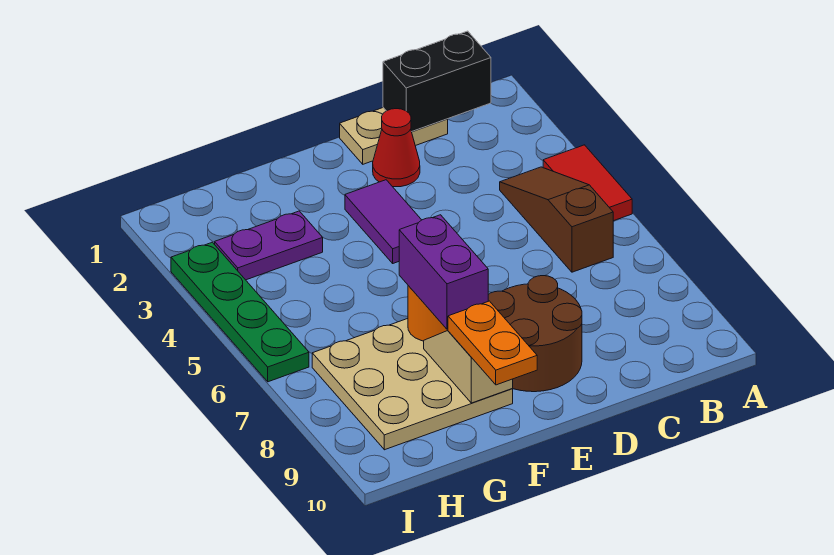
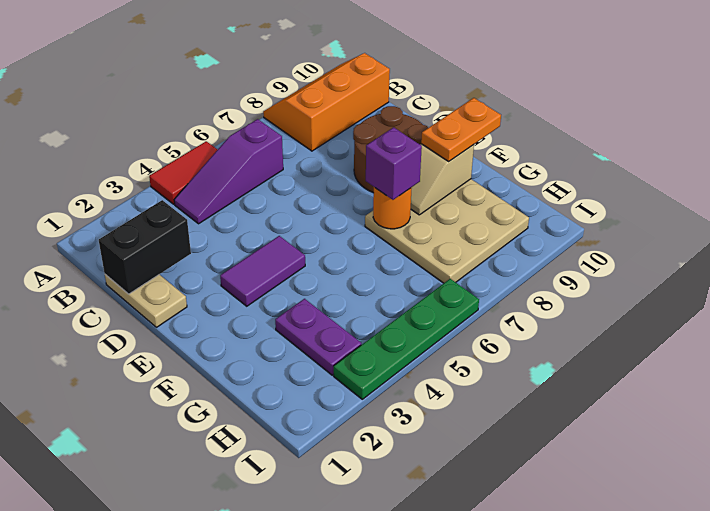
none -> orange 2x3 slope [263,53,390,151]
black 1x2 brick [383,31,491,132] -> black 1x2 brick turned to [99,200,191,294]
brown 1x3 slope [500,167,613,272] -> purple 1x3 slope [174,119,283,224]
red 1x1 cone [373,109,420,187] -> none
purple 1x2 brick [399,215,488,329] -> purple 1x1 brick [366,127,422,200]

